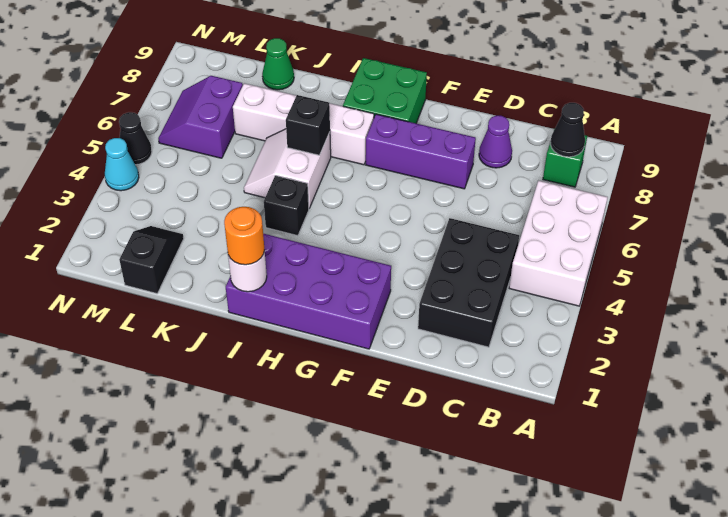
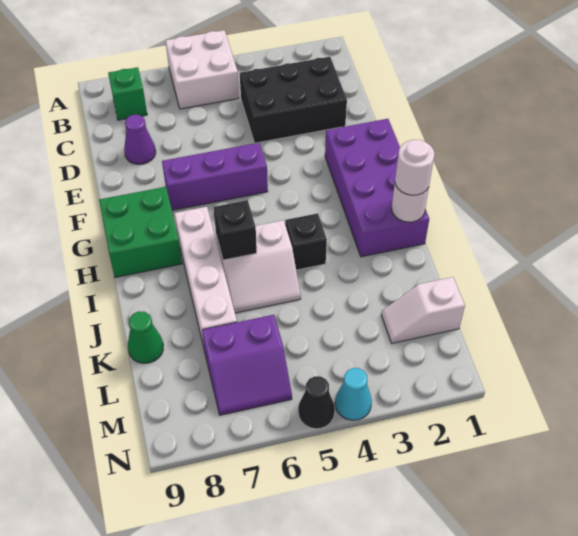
white 2x3 brick [509,181,608,306] -> white 2x2 brick [166,30,239,109]
black 1x1 cone [551,103,585,157] -> none
purple 1x3 brick [366,114,476,189] -> purple 1x3 brick turned to [162,143,268,210]
orange 1x1 round brick [224,207,265,265] -> white 1x1 round brick [395,140,435,195]
black 1x2 slope [119,226,184,294] -> white 1x2 slope [381,277,465,343]

